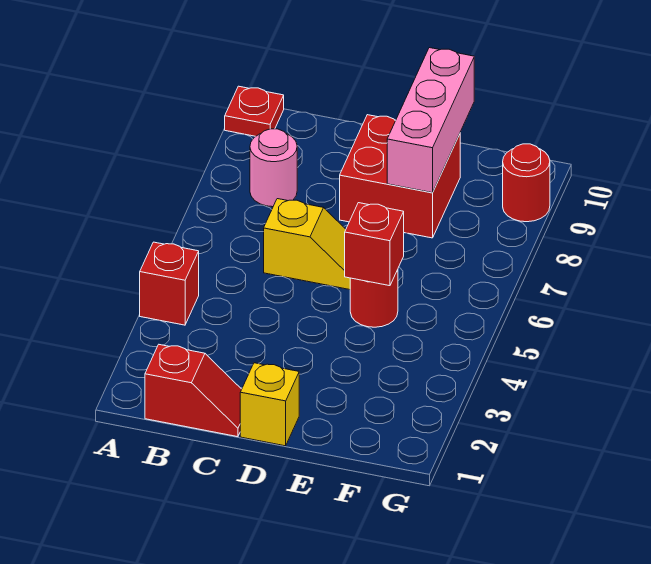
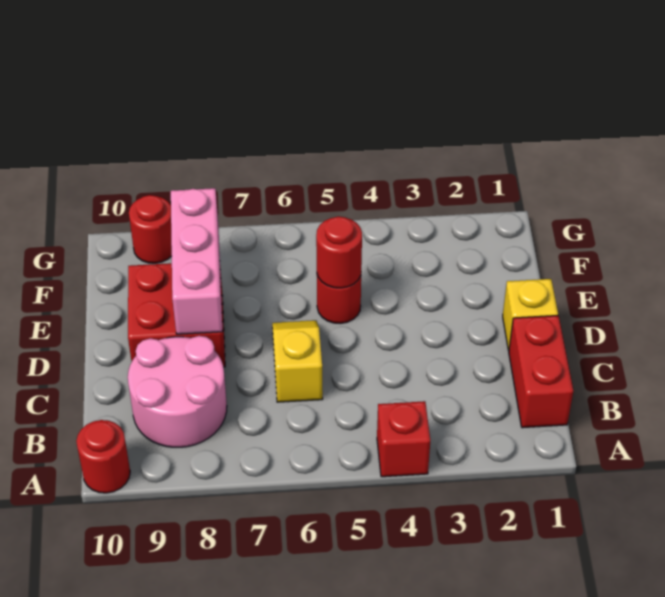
red 1x1 plate [225,86,284,136] -> red 1x1 round brick [76,420,130,493]
red 1x2 slope [145,345,242,437] -> red 1x2 brick [509,316,573,428]
pink 1x1 round brick [250,129,297,207] -> pink 2x2 round brick [128,336,227,447]
red 1x1 brick [345,203,404,286] -> red 1x1 round brick [316,216,362,288]
pink 1x3 brick [387,48,474,193] -> pink 1x3 brick turned to [171,188,223,334]

